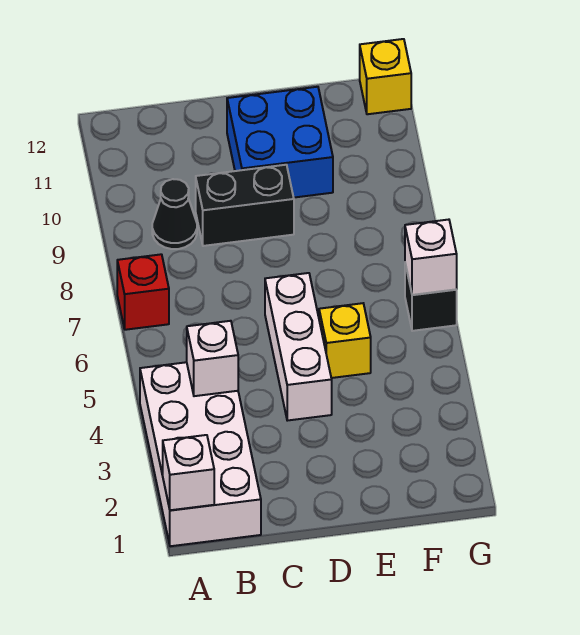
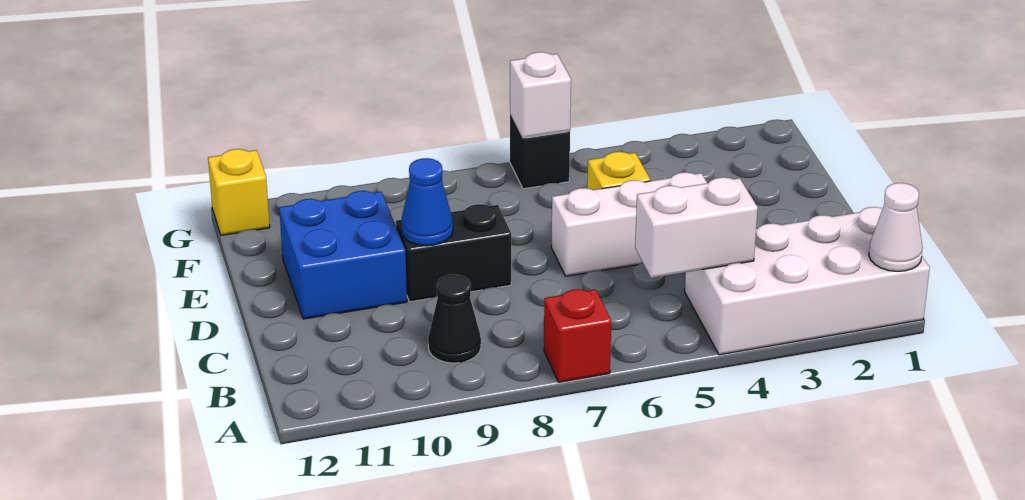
white 1x1 brick [163,435,214,510] -> white 1x1 cone [869,183,923,271]
white 1x1 brick [187,321,238,396] -> white 1x2 brick [635,177,758,278]
black 1x2 brick [196,165,294,246] -> black 1x2 brick turned to [396,204,511,302]
none -> blue 1x1 cone [401,158,453,246]

